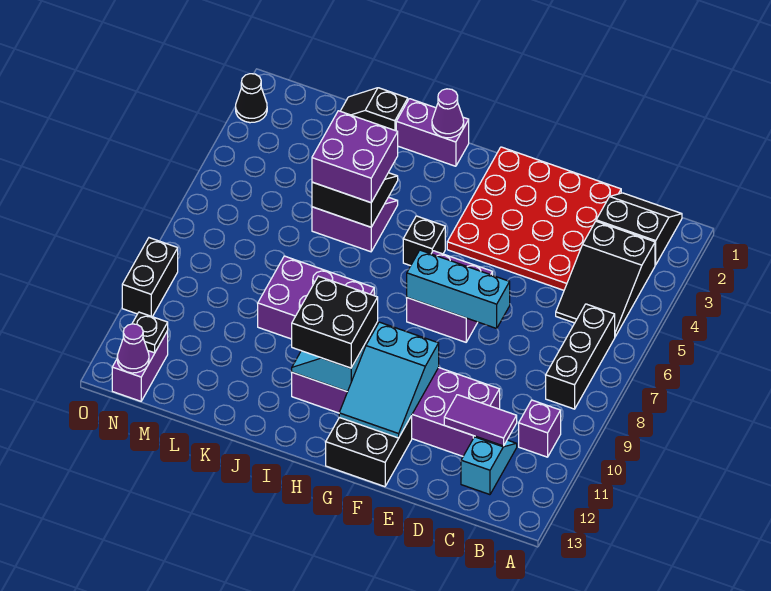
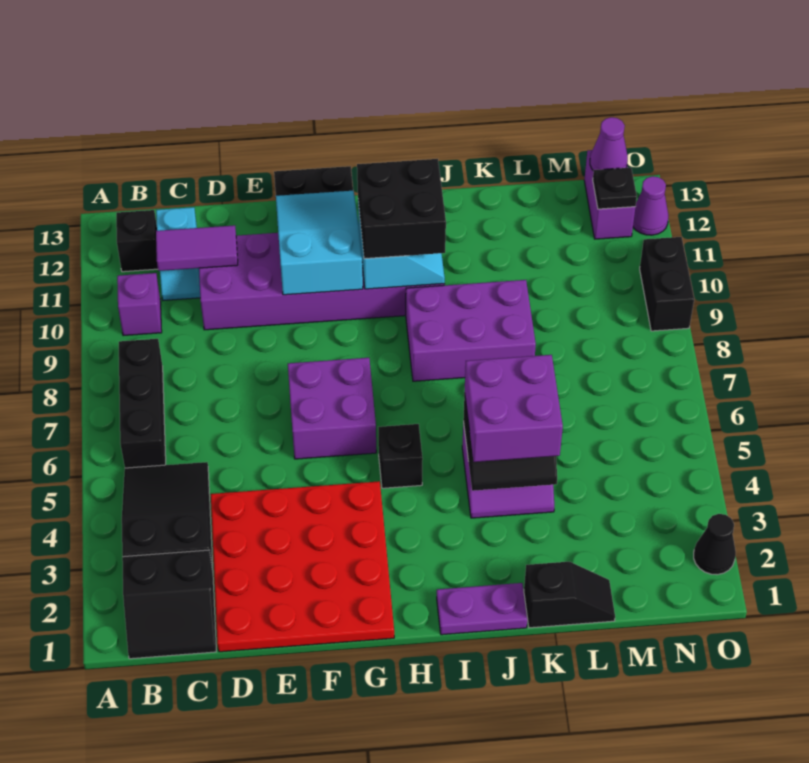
none -> black 1x1 brick [116,210,158,272]
cyan 1x3 brick [407,250,510,328] -> none
purple 1x2 brick [396,99,469,166] -> purple 1x2 plate [437,583,527,635]
purple 1x1 cone [432,89,464,138] -> purple 1x1 cone moved to [633,176,668,235]

